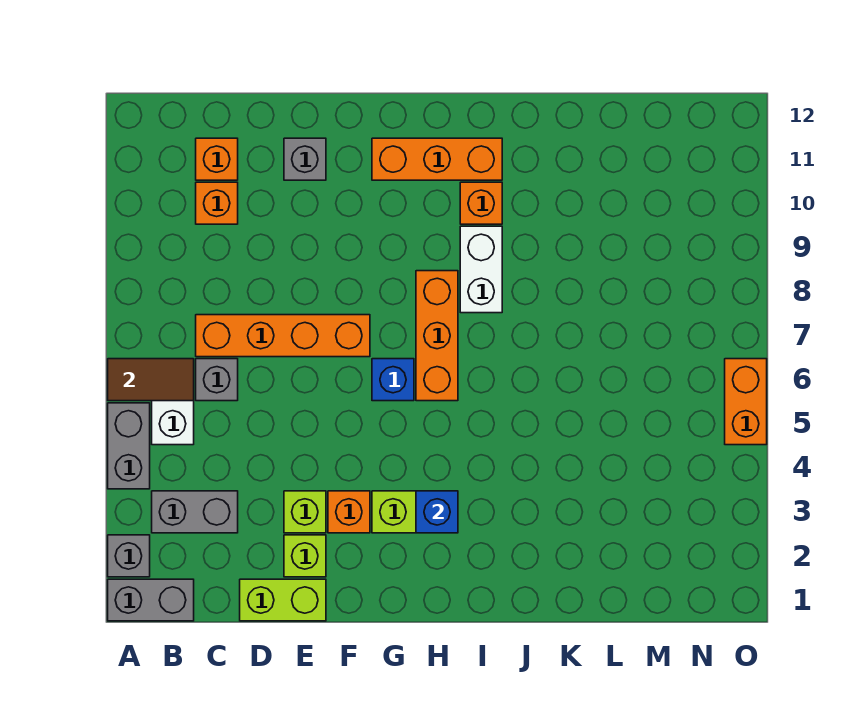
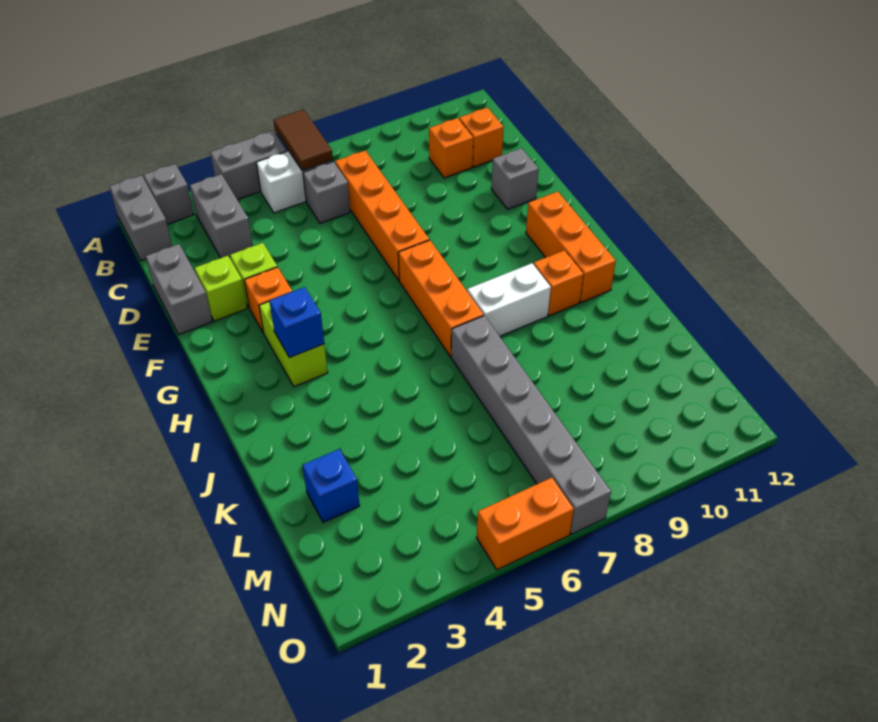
lime 1x2 brick [240,579,326,621] -> grey 1x2 brick [146,244,212,334]
blue 1x1 brick [372,359,414,401] -> blue 1x1 brick moved to [302,449,360,522]
orange 1x3 brick [416,271,458,401] -> orange 1x3 brick turned to [398,240,484,357]
none -> grey 1x6 brick [451,316,611,534]

